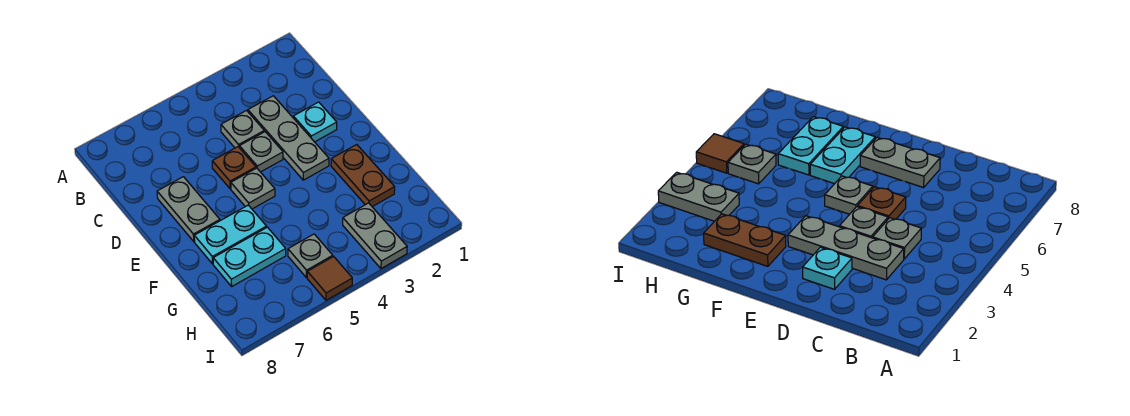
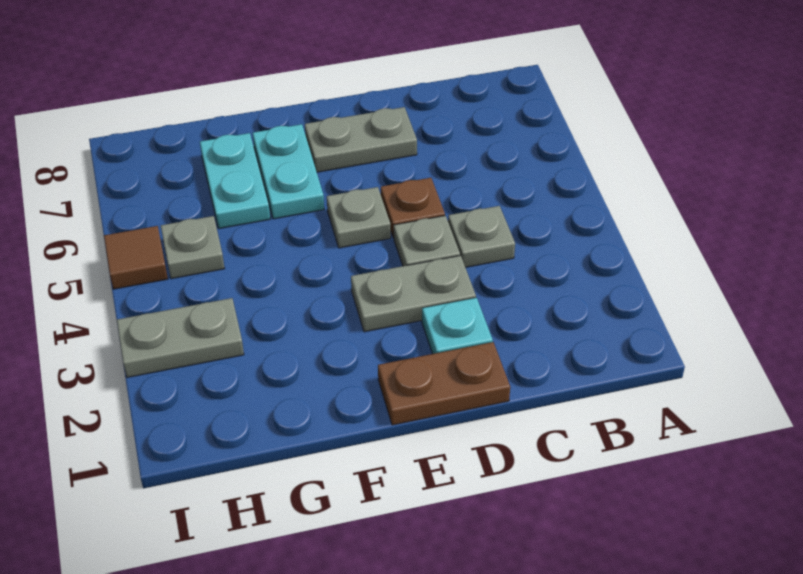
grey 1x3 plate [248,96,329,180] -> grey 1x2 plate [351,256,476,332]
brown 1x2 plate [331,145,395,207] -> brown 1x2 plate moved to [378,342,510,425]

